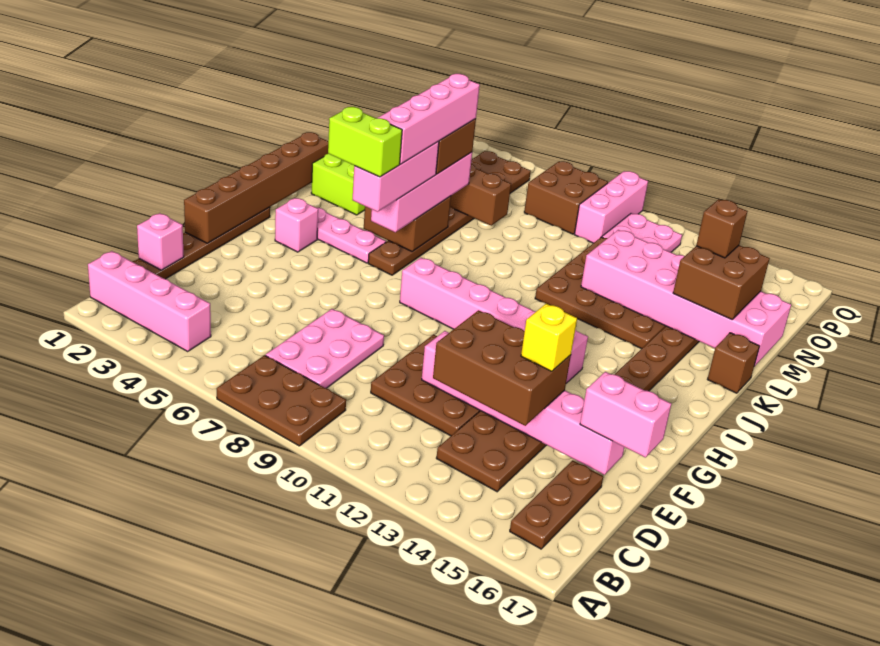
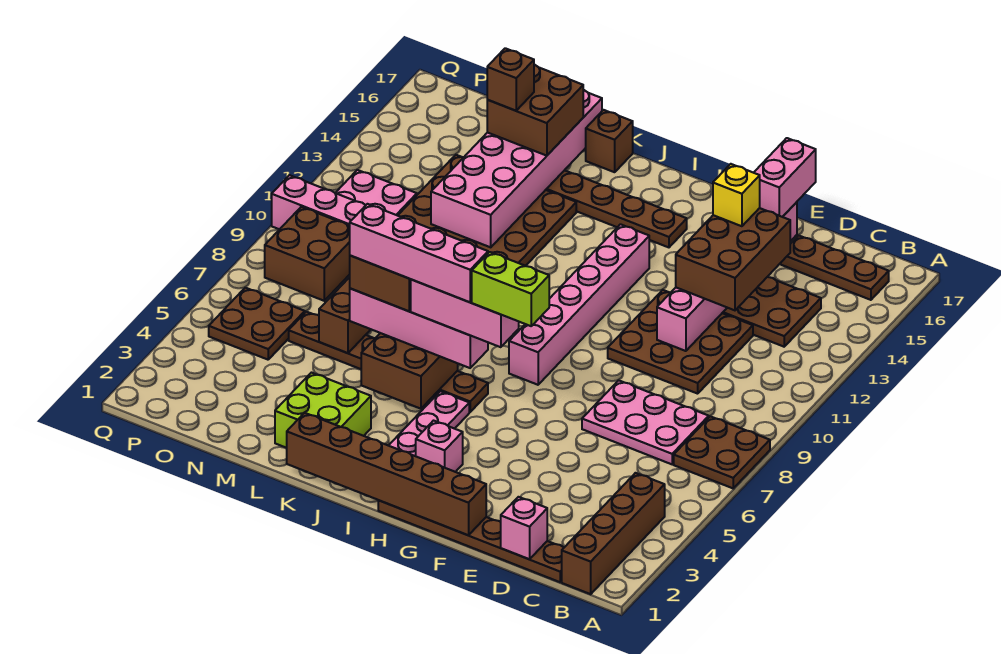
brown 2x3 plate [217,355,346,446] -> brown 2x2 plate [674,416,770,488]
pink 1x4 brick [88,251,211,351] -> brown 1x4 brick [562,473,665,594]
lime 1x2 brick [328,107,402,177] -> lime 1x2 brick turned to [472,252,549,326]

